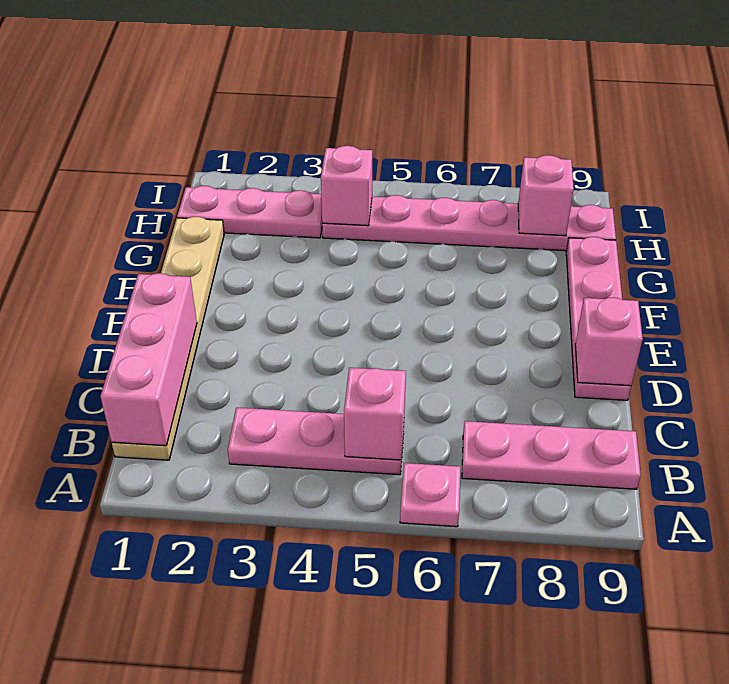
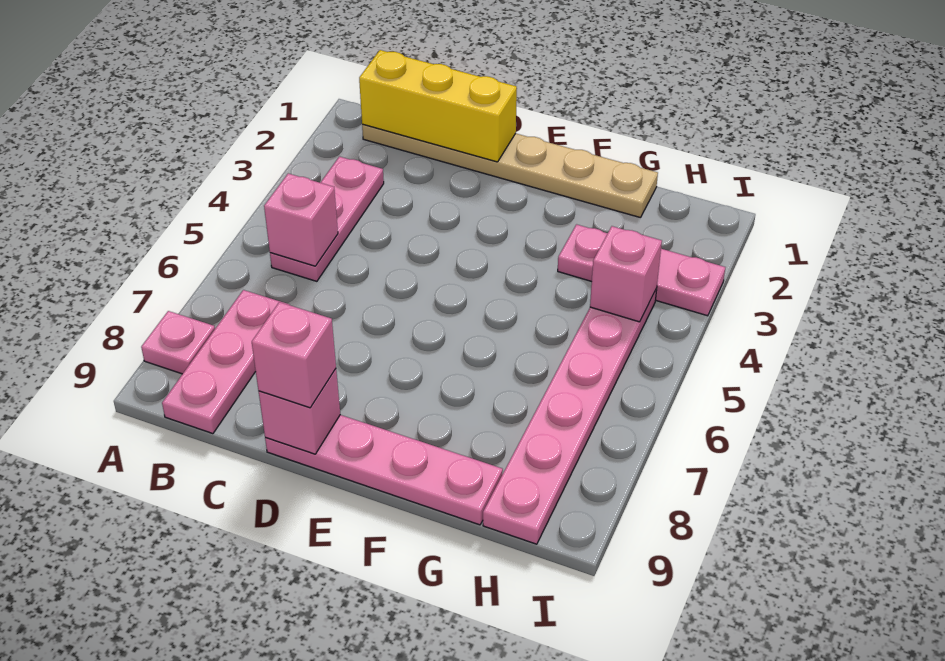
pink 1x1 plate [400,463,460,527] -> pink 1x1 plate moved to [141,311,215,374]
pink 1x3 brick [101,273,197,446] -> yellow 1x3 brick [359,50,517,162]
pink 1x3 plate [177,186,323,238] -> pink 1x3 plate turned to [558,224,725,316]
pink 1x1 brick [518,155,574,236] -> pink 1x1 brick moved to [252,302,336,408]

